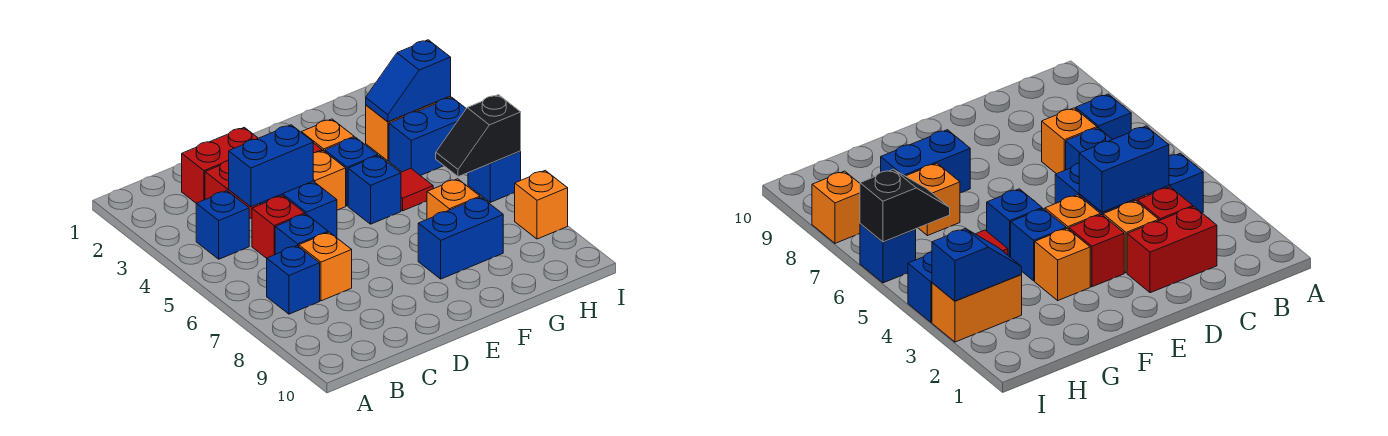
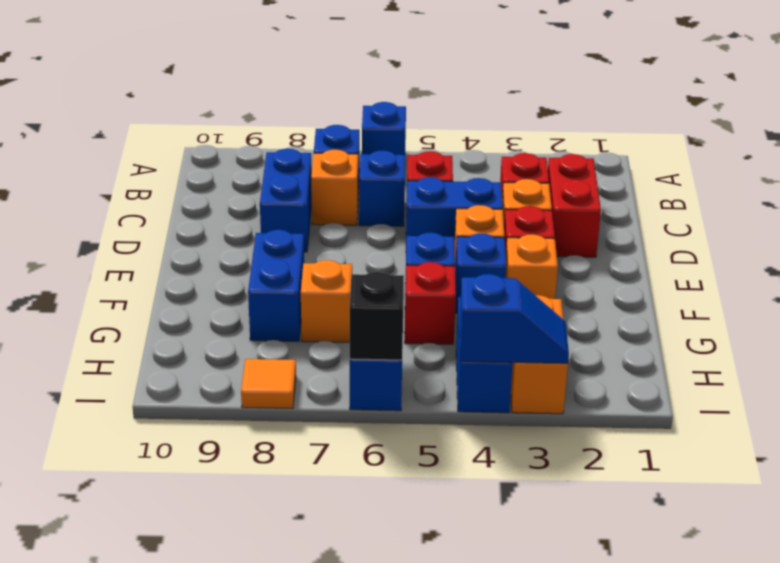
blue 1x1 brick [196,191,249,259] -> blue 1x1 brick moved to [362,102,406,155]
blue 1x2 brick [229,125,313,207] -> blue 1x2 brick moved to [260,149,312,252]
red 1x1 tile [401,168,433,211] -> red 1x1 brick [405,262,456,344]
blue 1x2 slope [366,40,451,122] -> blue 1x2 slope turned to [459,274,569,363]
orange 1x1 brick [515,170,568,239] -> orange 1x1 tile [241,359,296,409]

